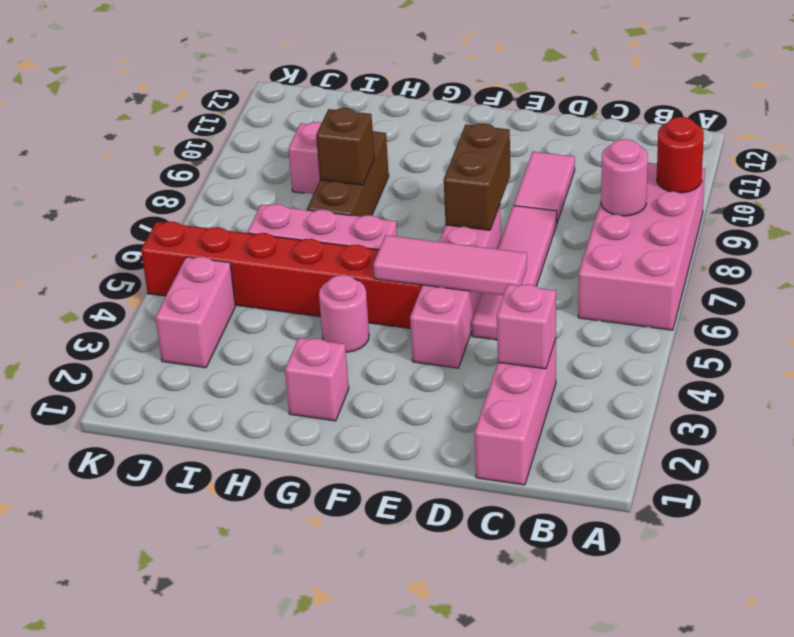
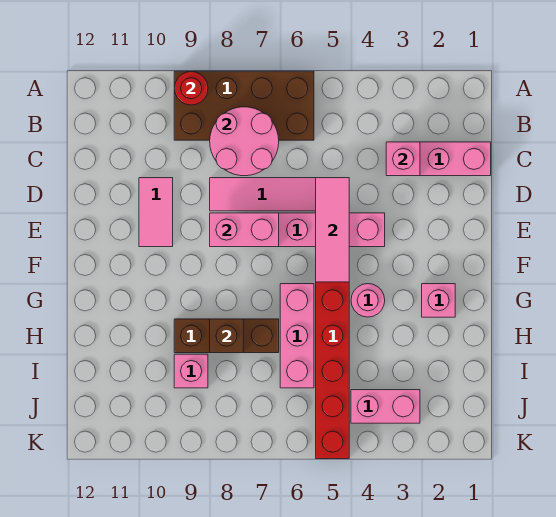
pink 2x4 brick [578,163,705,330] -> brown 2x4 brick [174,71,314,140]
pink 1x1 round brick [601,139,648,216] -> pink 2x2 round brick [210,107,279,176]
pink 1x2 tile [514,152,575,223] -> pink 1x2 tile turned to [139,178,173,247]
brown 1x2 brick [444,123,510,230] -> pink 1x2 brick [210,213,279,247]

